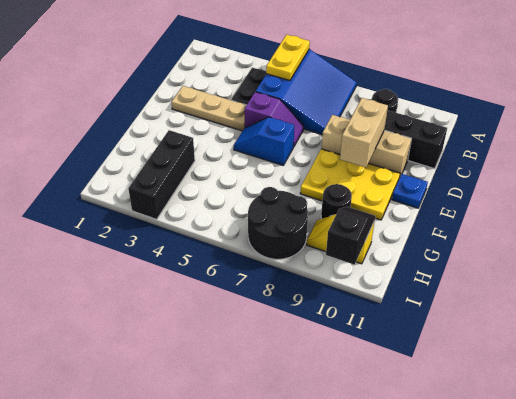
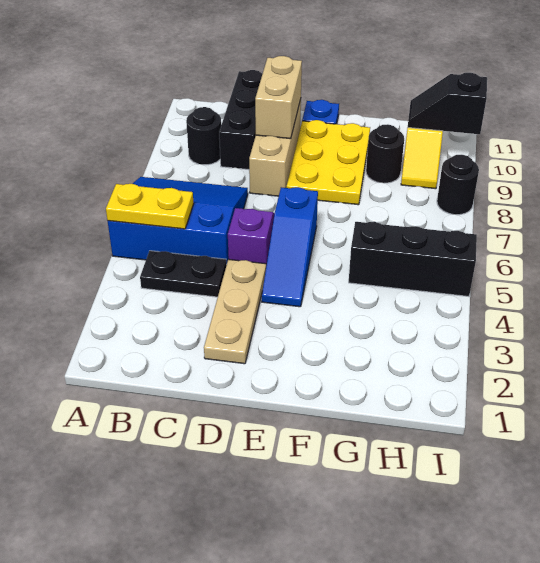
tan 1x2 brick [340,98,388,167] -> tan 1x2 brick turned to [255,56,302,139]
blue 1x2 slope [234,117,294,165] -> blue 1x3 slope [262,187,318,307]
black 1x3 brick [128,130,195,219] -> black 1x3 brick moved to [349,222,477,296]
black 2x2 round brick [248,187,308,259] -> black 1x1 round brick [437,155,479,215]

